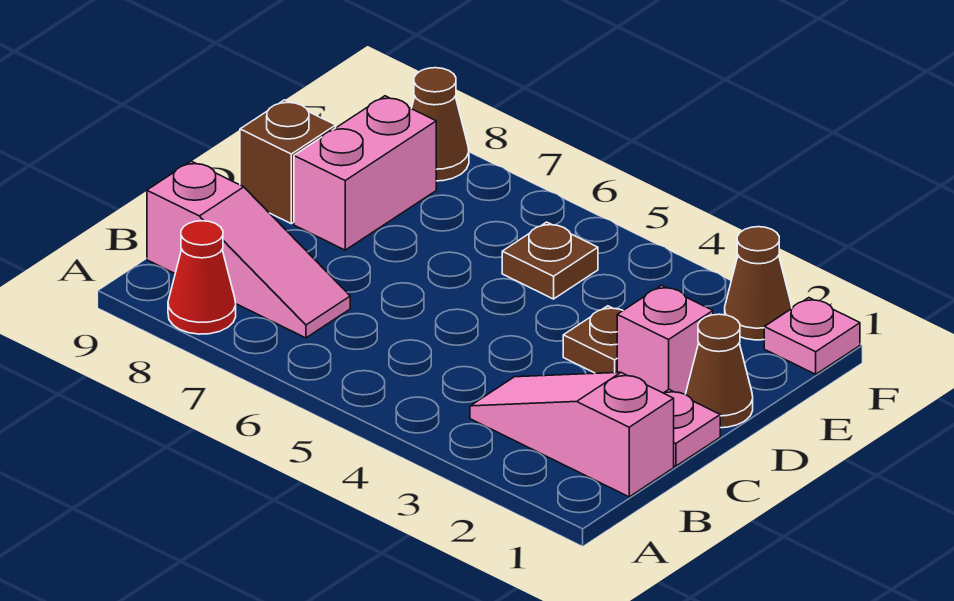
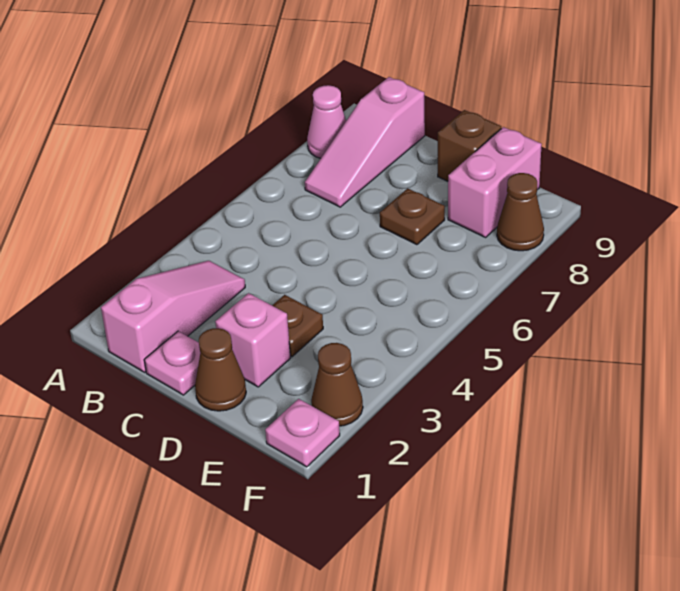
red 1x1 cone [168,221,236,334] -> pink 1x1 cone [307,85,346,158]
pink 1x2 brick [294,96,436,250] -> pink 1x2 brick turned to [448,127,542,237]
brown 1x1 plate [502,222,598,299] -> brown 1x1 plate moved to [380,188,445,245]

